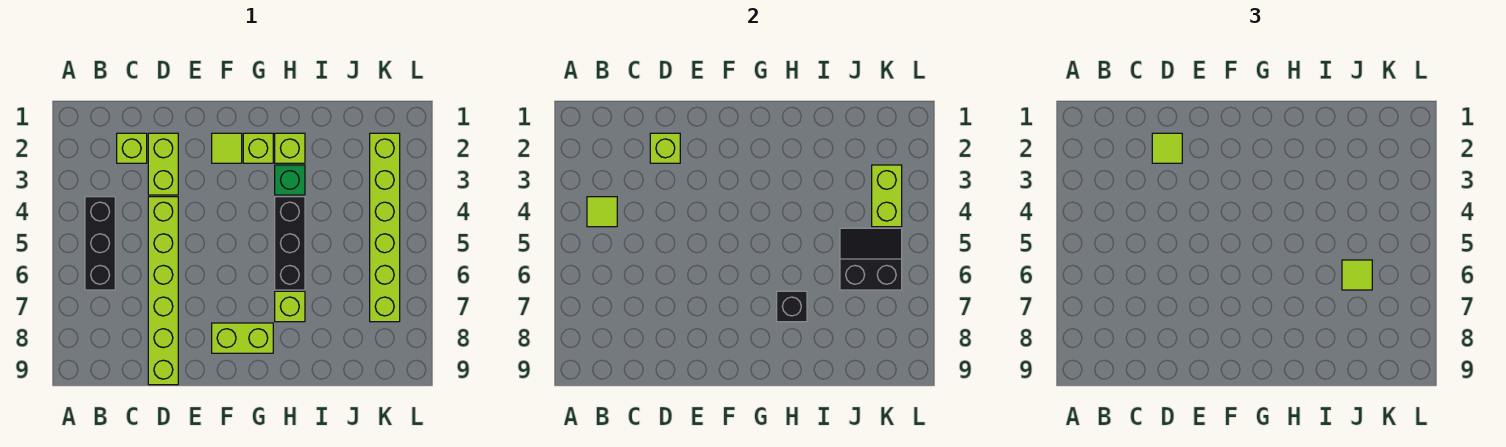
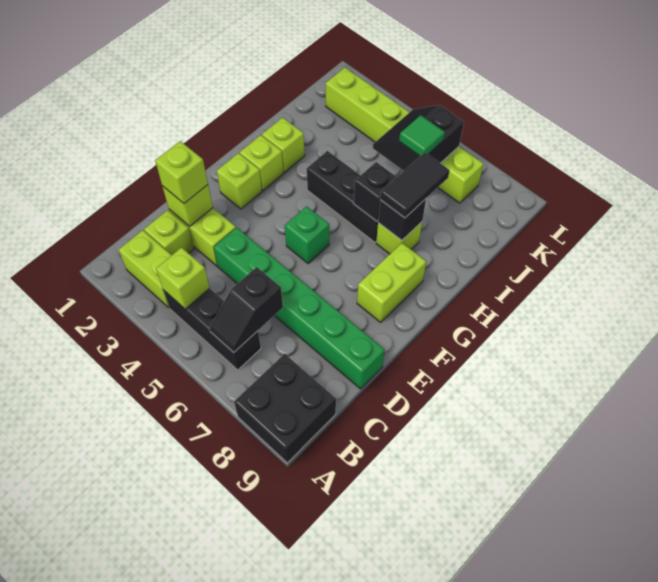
none -> black 2x2 brick [234,354,336,463]
lime 1x1 tile [587,197,617,227] -> lime 1x1 brick [156,248,210,309]
none -> black 1x2 slope [210,267,283,352]
lime 1x1 tile [1152,133,1182,163] -> lime 1x1 brick [155,141,208,203]
lime 1x6 brick [148,197,178,385] -> green 1x6 brick [214,228,385,389]
lime 1x1 tile [212,133,242,163] -> lime 1x1 brick [217,153,262,209]
green 1x1 brick [275,165,305,195] -> green 1x1 brick moved to [285,206,329,263]
none -> black 1x1 brick [354,162,396,221]
none -> black 1x2 tile [380,152,450,218]
lime 1x1 tile [1342,260,1372,290] -> green 1x1 tile [399,115,445,156]
lime 1x2 brick [872,165,902,227] -> lime 1x2 brick moved to [119,230,172,308]

